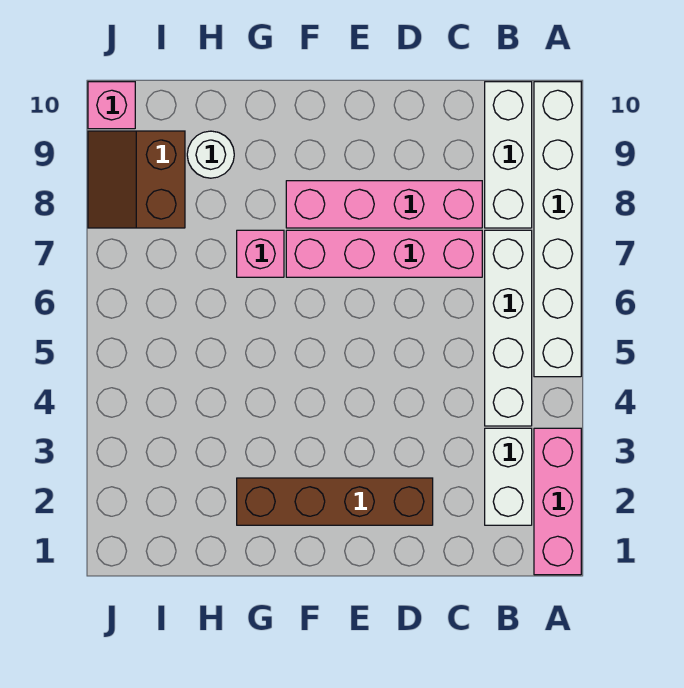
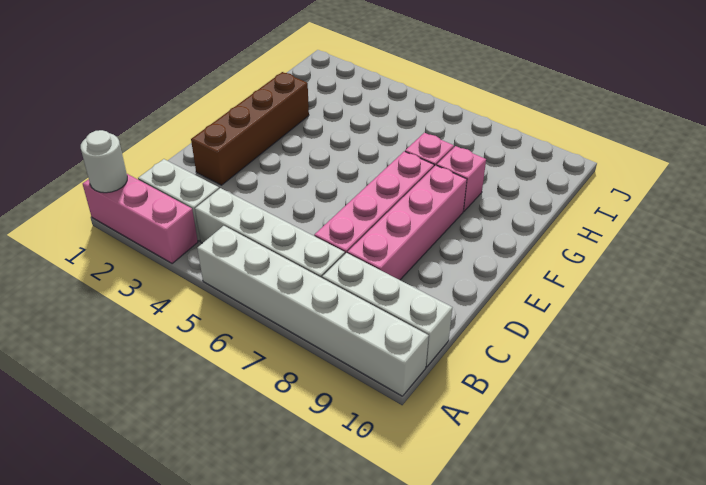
white 1x1 round brick [187,131,234,178] -> white 1x1 round brick moved to [81,130,127,193]
brown 2x2 slope [88,131,185,228] -> none
pink 1x1 brick [88,82,135,129] -> pink 1x1 brick moved to [437,146,486,211]

